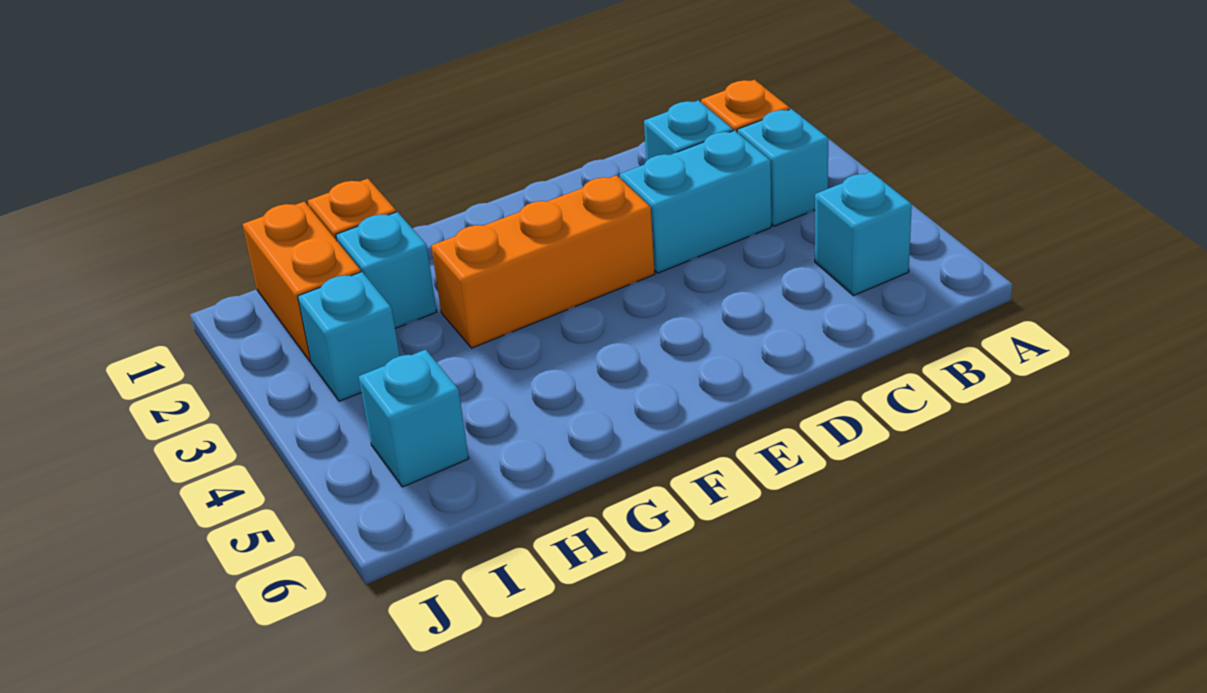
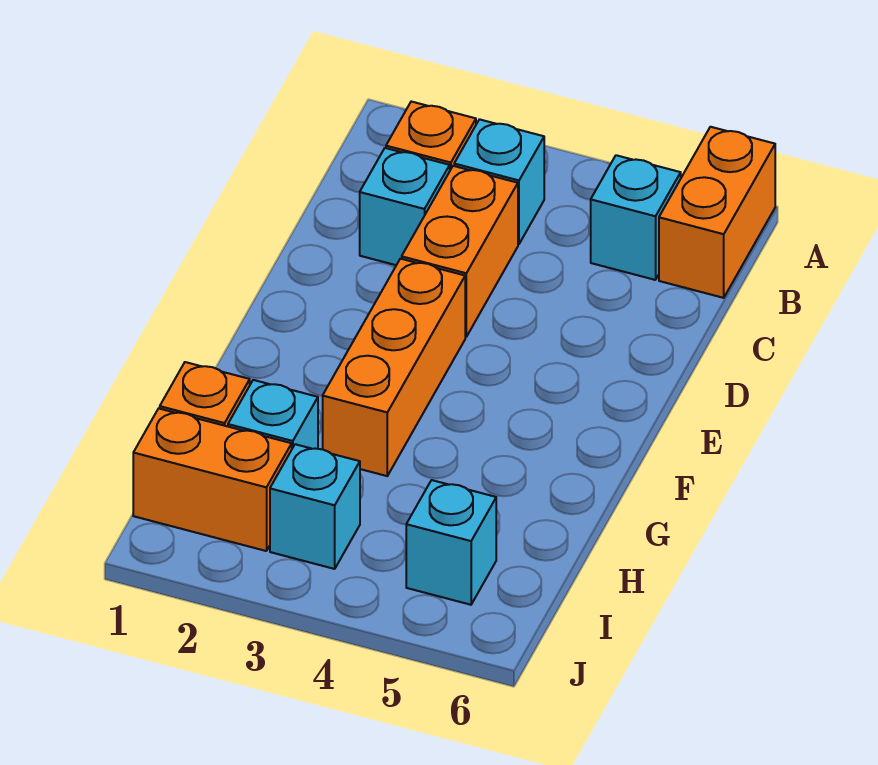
none -> orange 1x2 brick [659,127,775,298]
cyan 1x2 brick [620,131,771,273] -> orange 1x2 brick [402,166,518,337]

